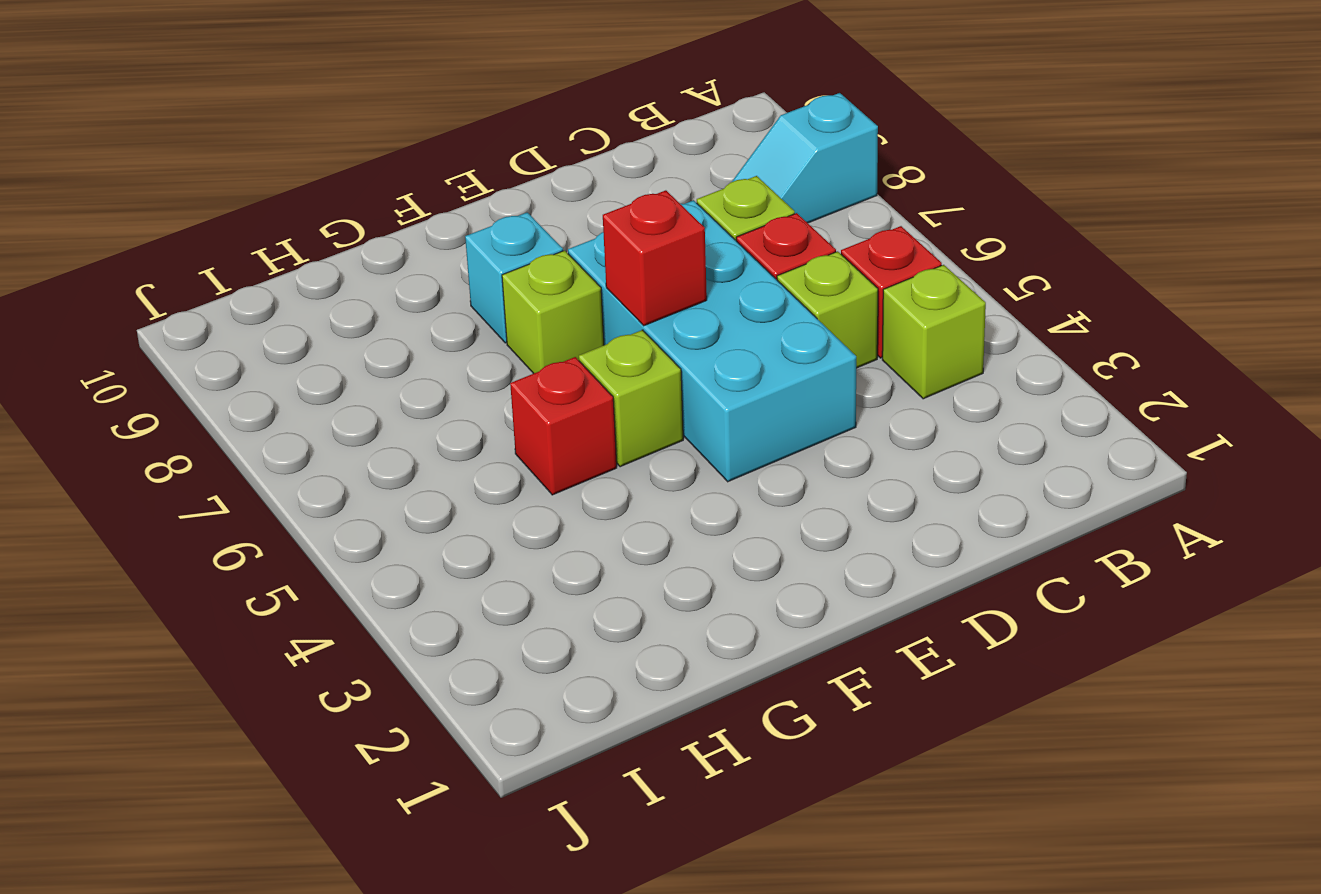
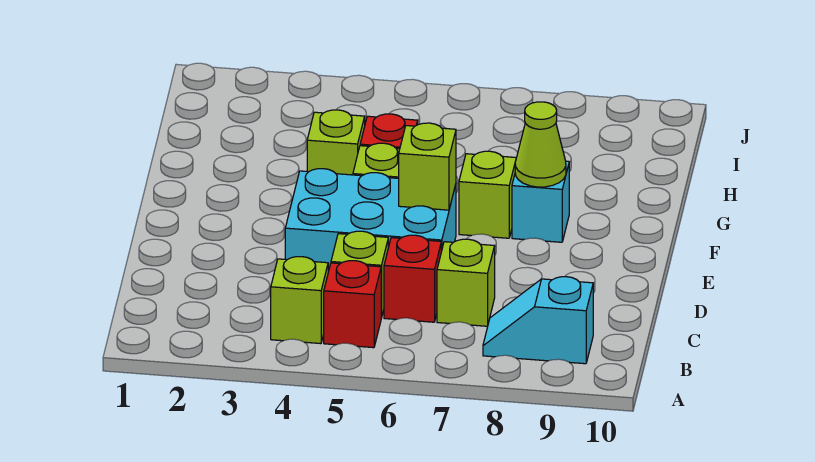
cyan 1x2 slope [732,93,878,223] -> cyan 1x2 slope turned to [483,277,593,364]
cyan 2x4 brick [568,200,856,482] -> cyan 2x3 brick [285,169,456,272]
red 1x1 brick [603,190,707,326] -> lime 1x1 brick [399,123,456,210]
none -> lime 1x1 cone [515,102,566,187]
none -> lime 1x1 brick [307,110,365,175]

